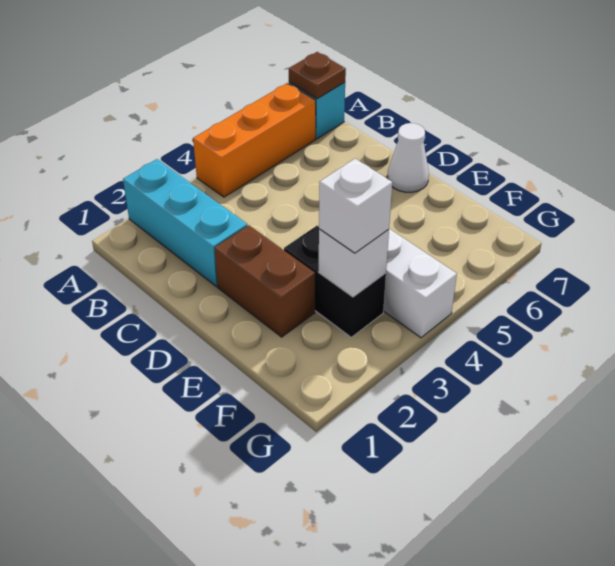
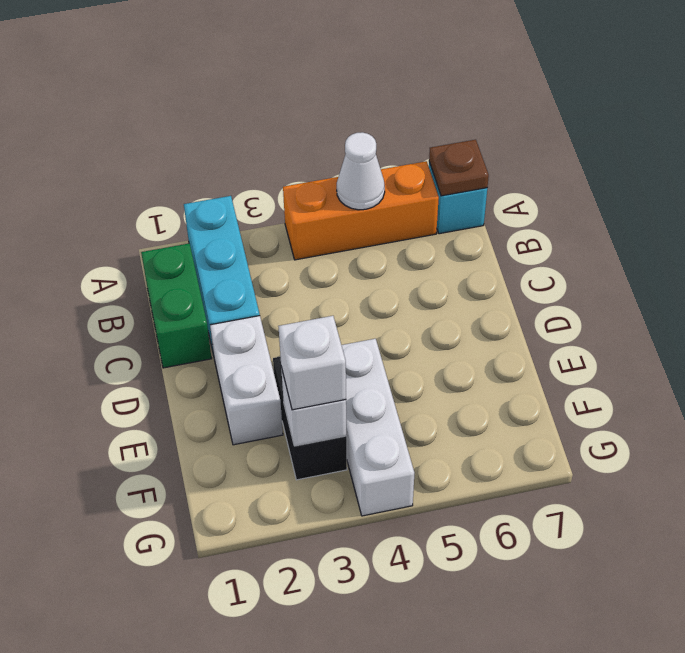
none -> green 1x2 brick [141,244,212,368]
brown 1x2 brick [215,225,315,337] -> white 1x2 brick [210,316,283,445]
white 1x1 cone [387,123,429,192] -> white 1x1 cone moved to [337,132,385,210]

